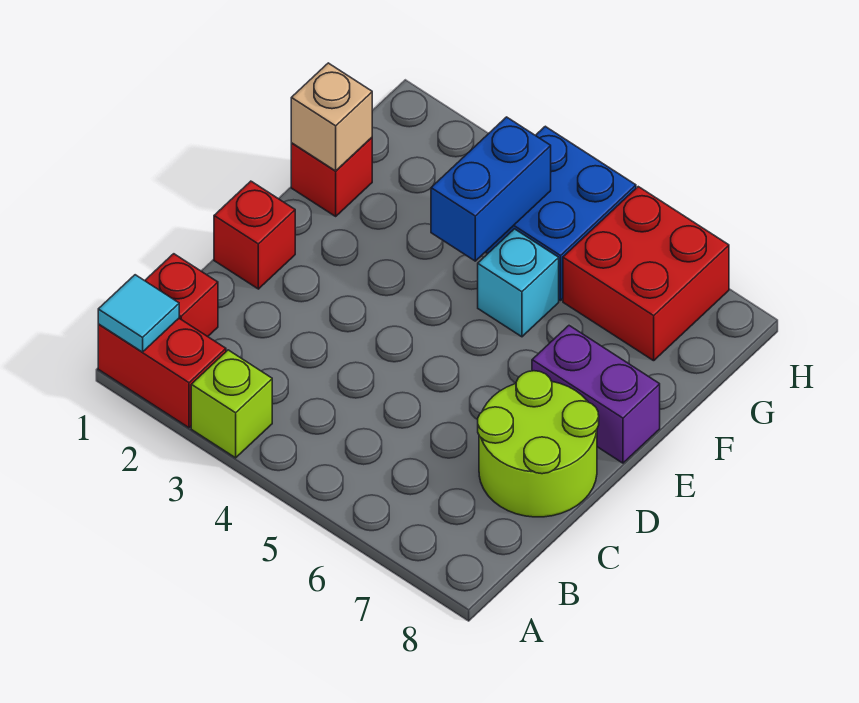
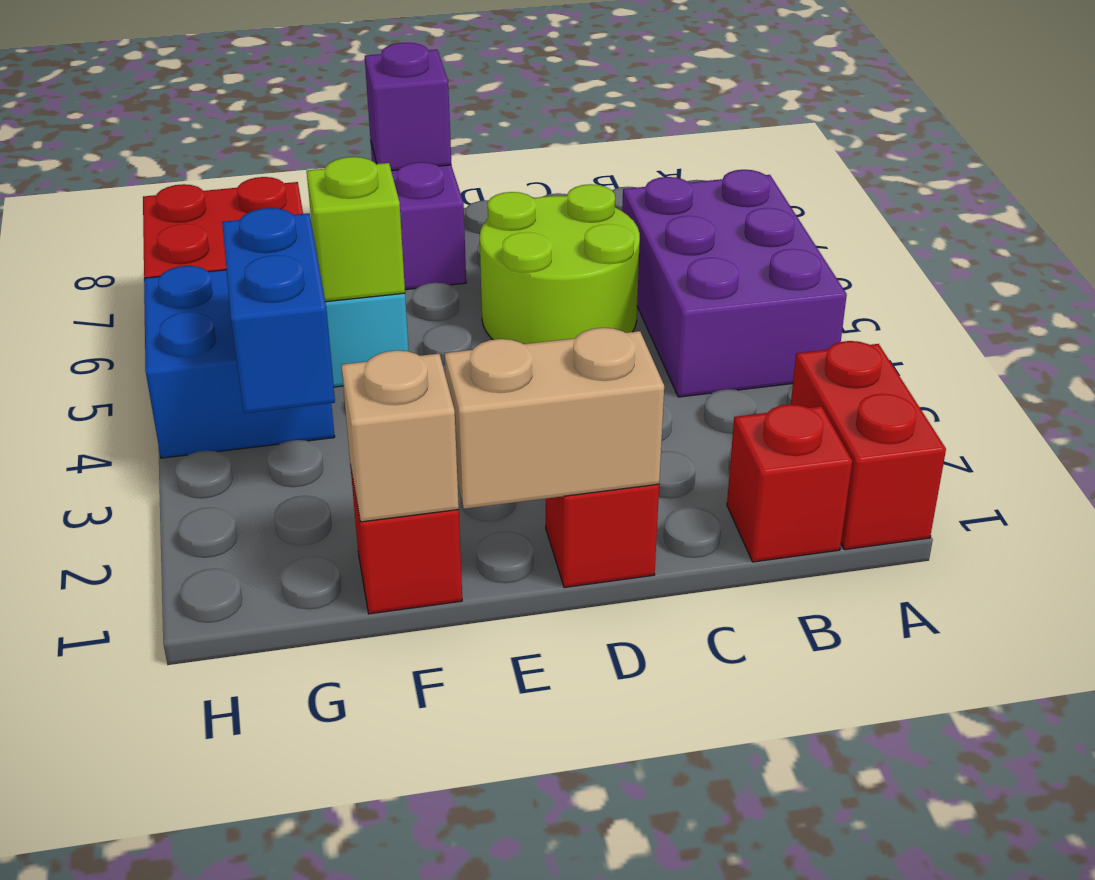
cyan 1x1 tile [98,275,179,352] -> none
lime 1x1 brick [191,350,272,458] -> lime 1x1 brick moved to [307,157,405,302]
none -> purple 2x3 brick [622,170,847,397]
lime 2x2 round brick [478,371,599,517] -> lime 2x2 round brick moved to [480,184,640,344]
none -> tan 1x2 brick [445,328,664,509]
none -> purple 1x1 brick [365,43,451,171]
blue 1x2 brick [431,117,551,261] -> blue 1x2 brick turned to [222,208,335,413]

